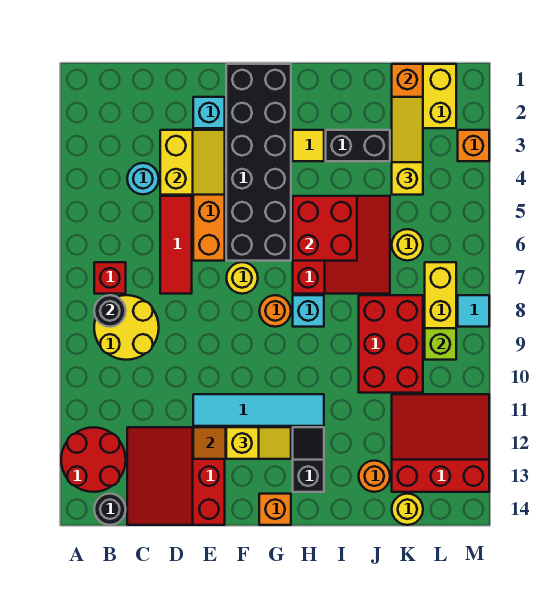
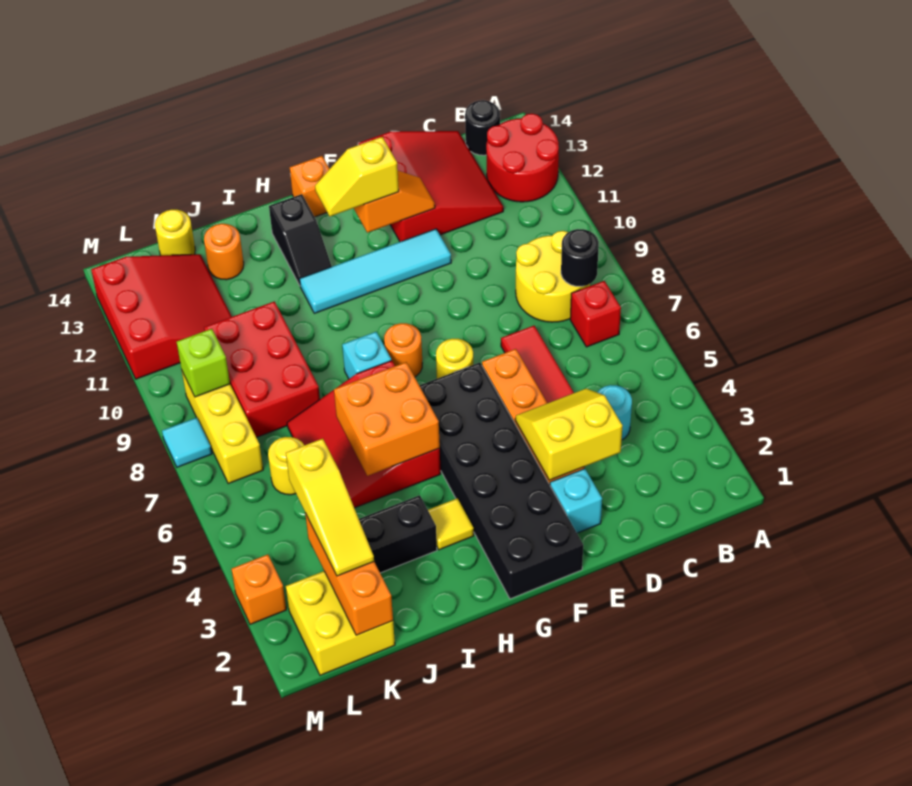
yellow 2x2 slope [160,130,225,195] -> yellow 2x2 slope turned to [515,389,623,480]
red 2x2 brick [293,196,357,261] -> orange 2x2 brick [334,362,440,476]
red 3x3 slope [392,394,489,492] -> red 3x3 slope turned to [91,254,232,379]

